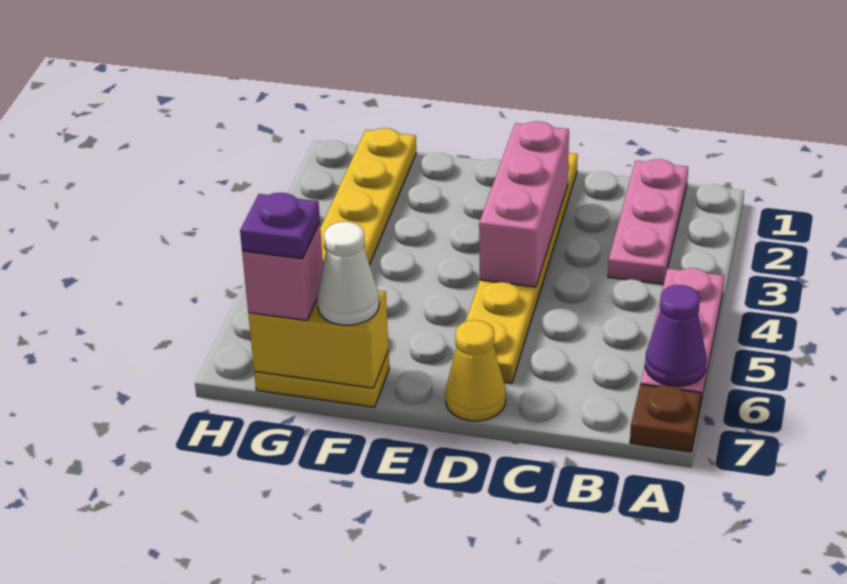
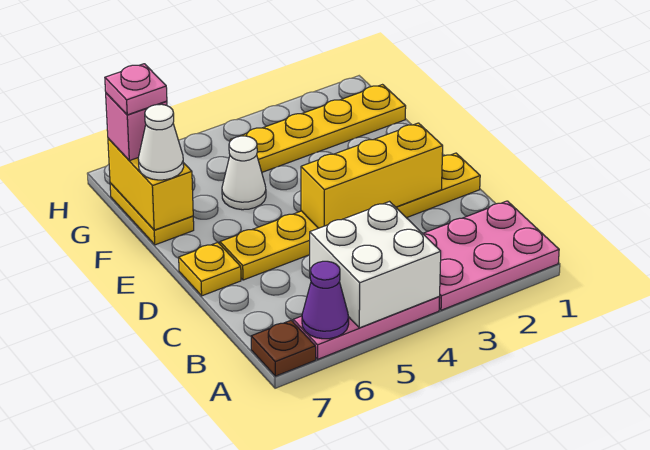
none -> white 2x2 brick [310,202,441,328]
pink 1x3 plate [608,159,688,284] -> pink 2x3 plate [423,201,559,310]
pink 1x3 brick [479,121,569,287] -> yellow 1x3 brick [301,123,443,228]
yellow 1x1 cone [445,320,506,421] -> yellow 1x1 plate [179,243,241,296]
none -> white 1x1 cone [222,136,266,210]
purple 1x1 plate [240,193,320,259] -> pink 1x1 plate [105,64,167,115]

